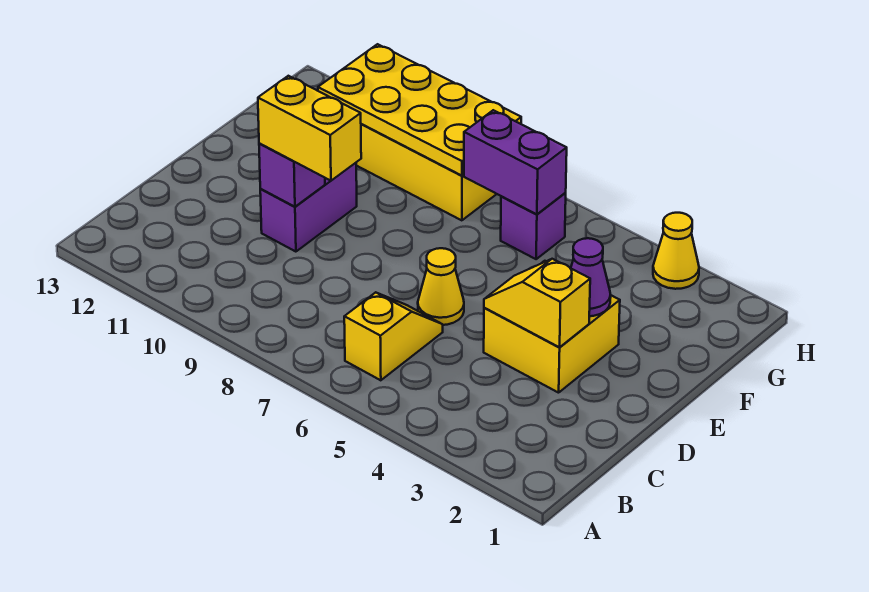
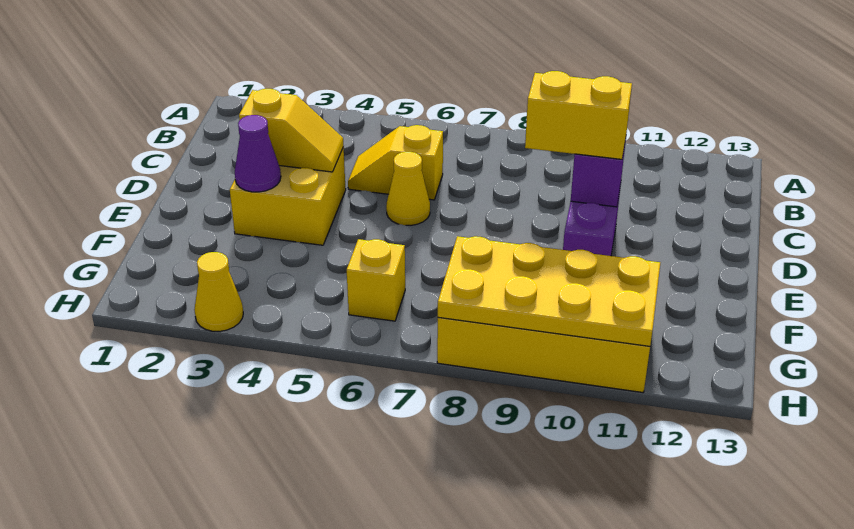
yellow 1x2 slope [344,292,443,380] -> yellow 1x2 slope turned to [348,125,443,200]
purple 1x1 brick [501,193,566,259] -> yellow 1x1 brick [347,239,405,321]
purple 1x2 brick [464,110,567,215] -> none

